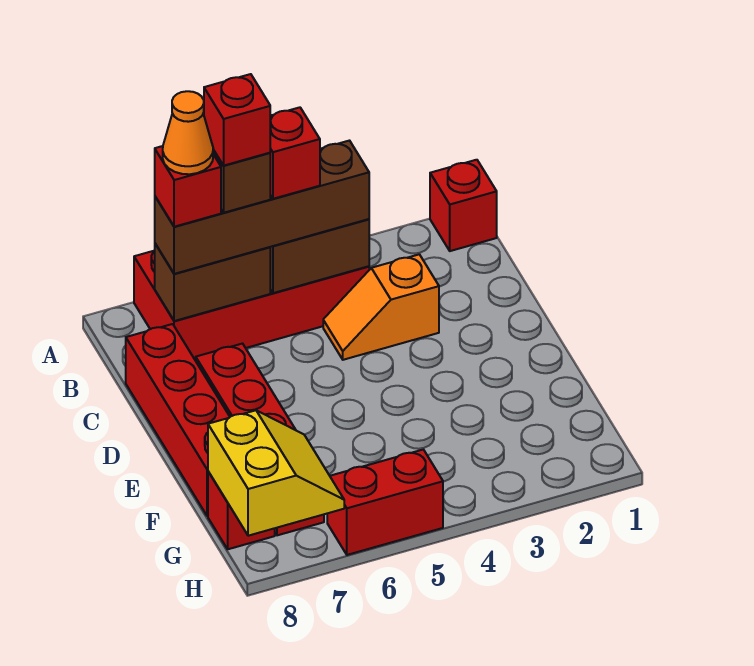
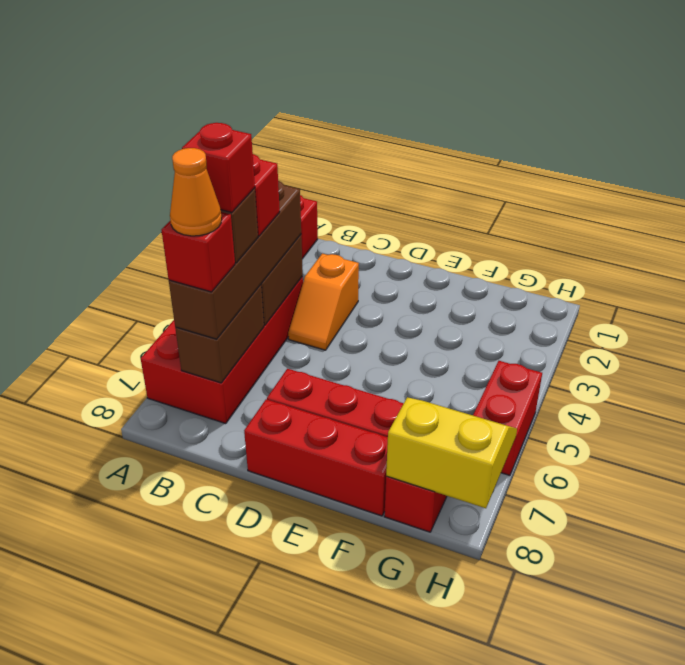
red 1x4 brick [126,324,230,516] -> red 1x3 brick [244,399,388,516]

